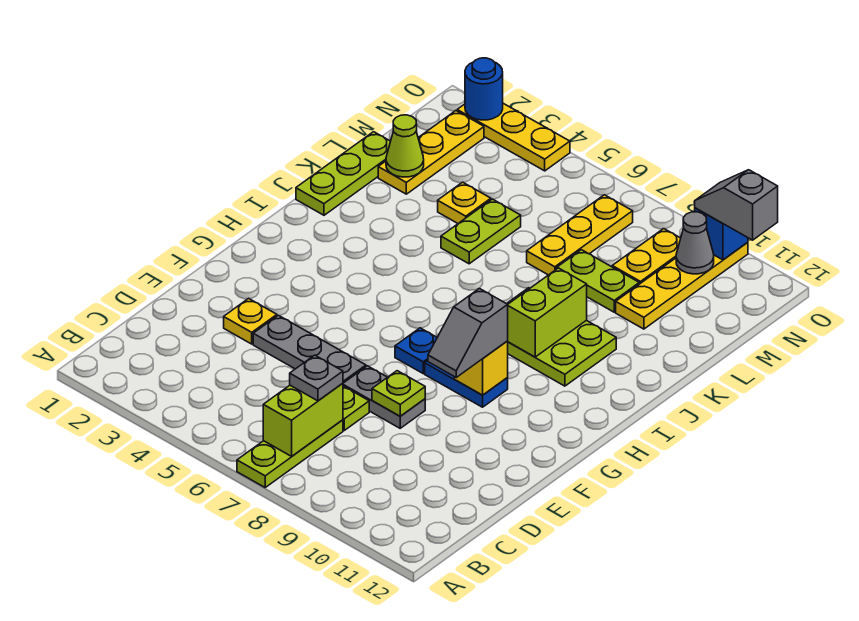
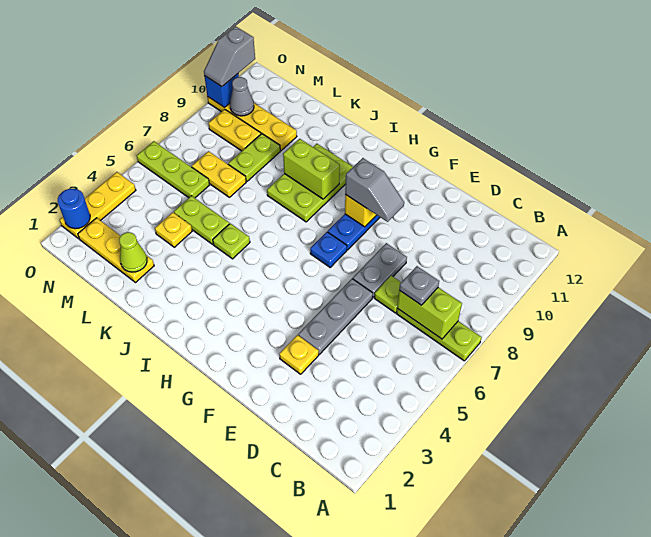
lime 1x1 plate [372,371,425,416] -> lime 1x1 plate moved to [213,223,250,259]
lime 1x3 plate [296,132,391,215] -> lime 1x3 plate moved to [137,141,209,198]
yellow 1x3 plate [527,195,633,275] -> yellow 1x2 plate [192,151,246,197]

